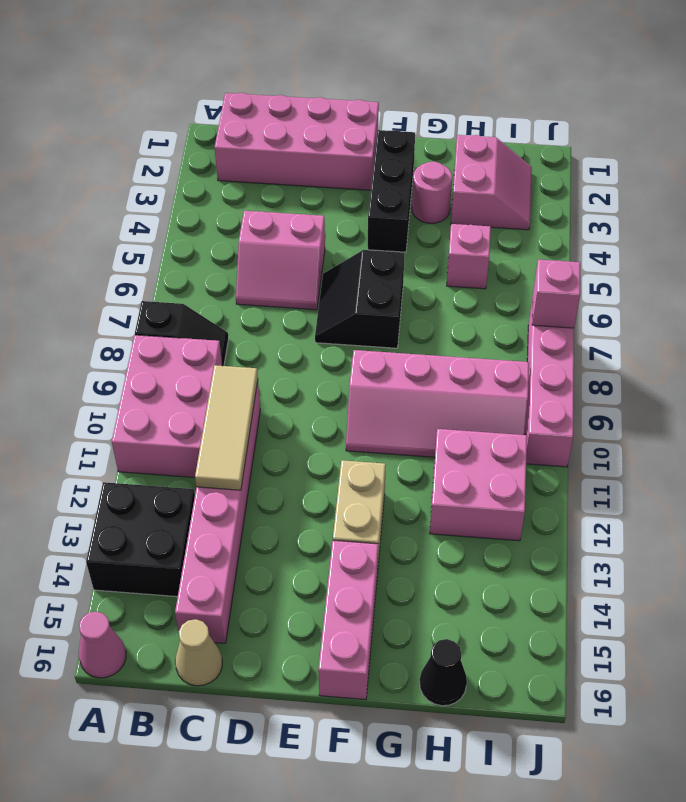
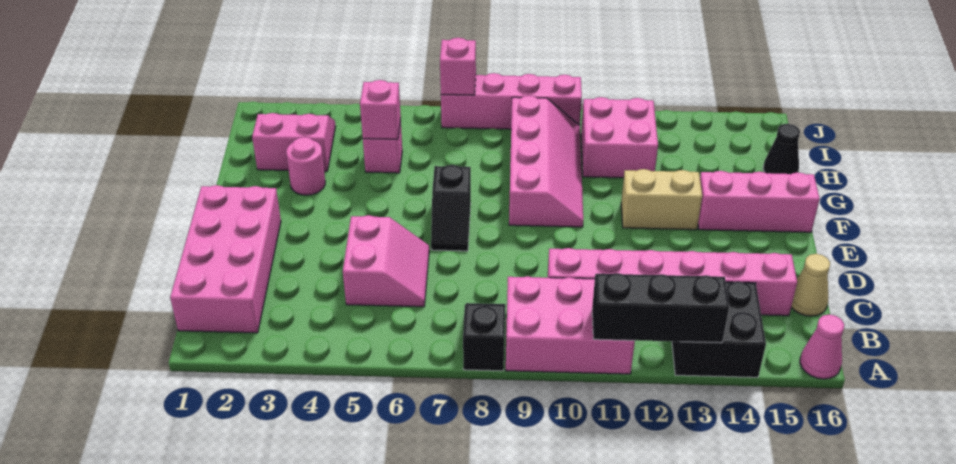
tan 1x3 tile [195,365,258,490] -> none
black 2x2 slope [315,250,405,348] -> black 1x2 slope [431,165,471,251]
black 1x3 brick [368,130,415,252] -> black 1x3 brick moved to [592,273,729,343]
none -> pink 1x1 brick [360,80,401,139]

